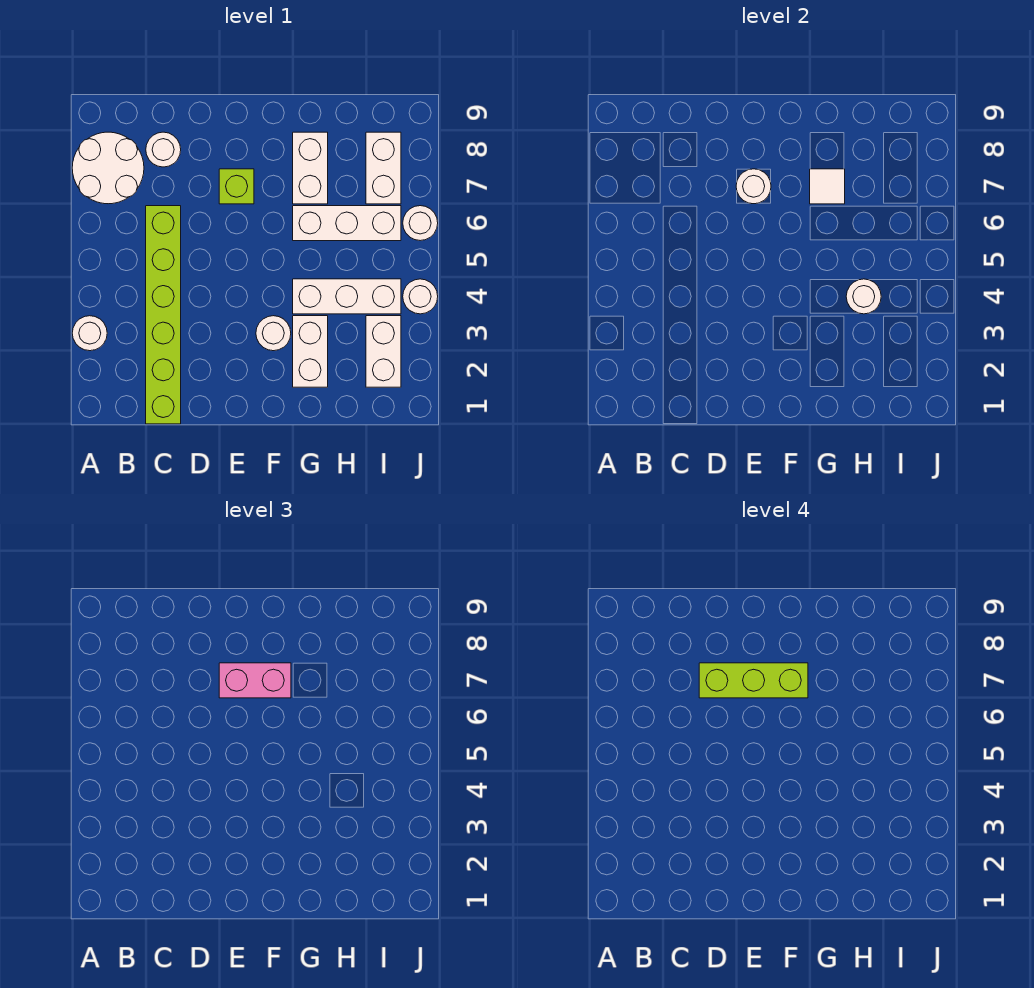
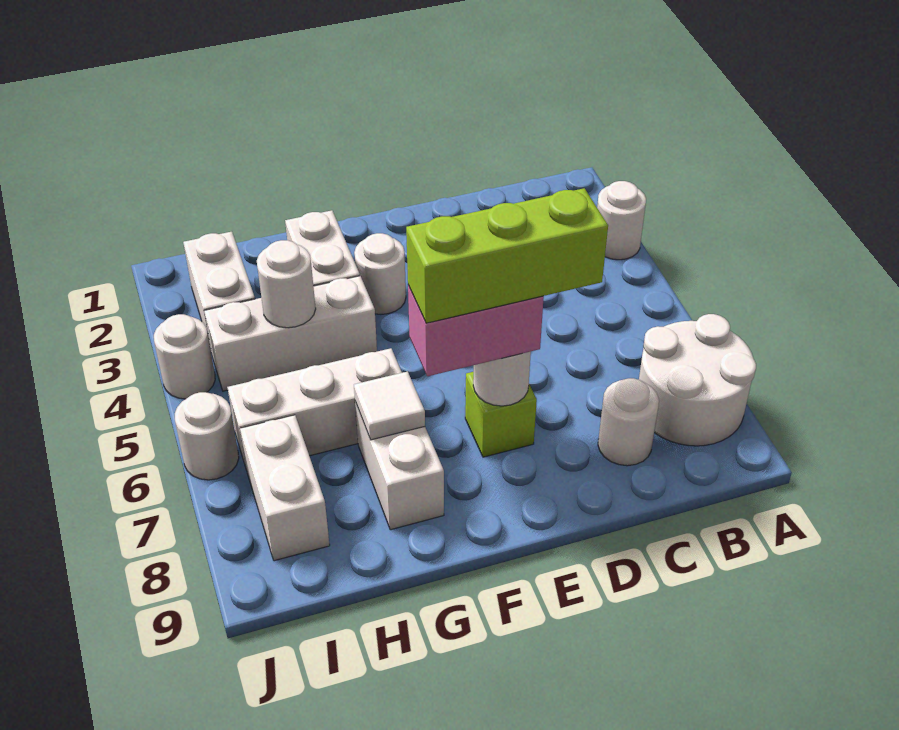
lime 1x6 brick [146,206,181,424] -> none

